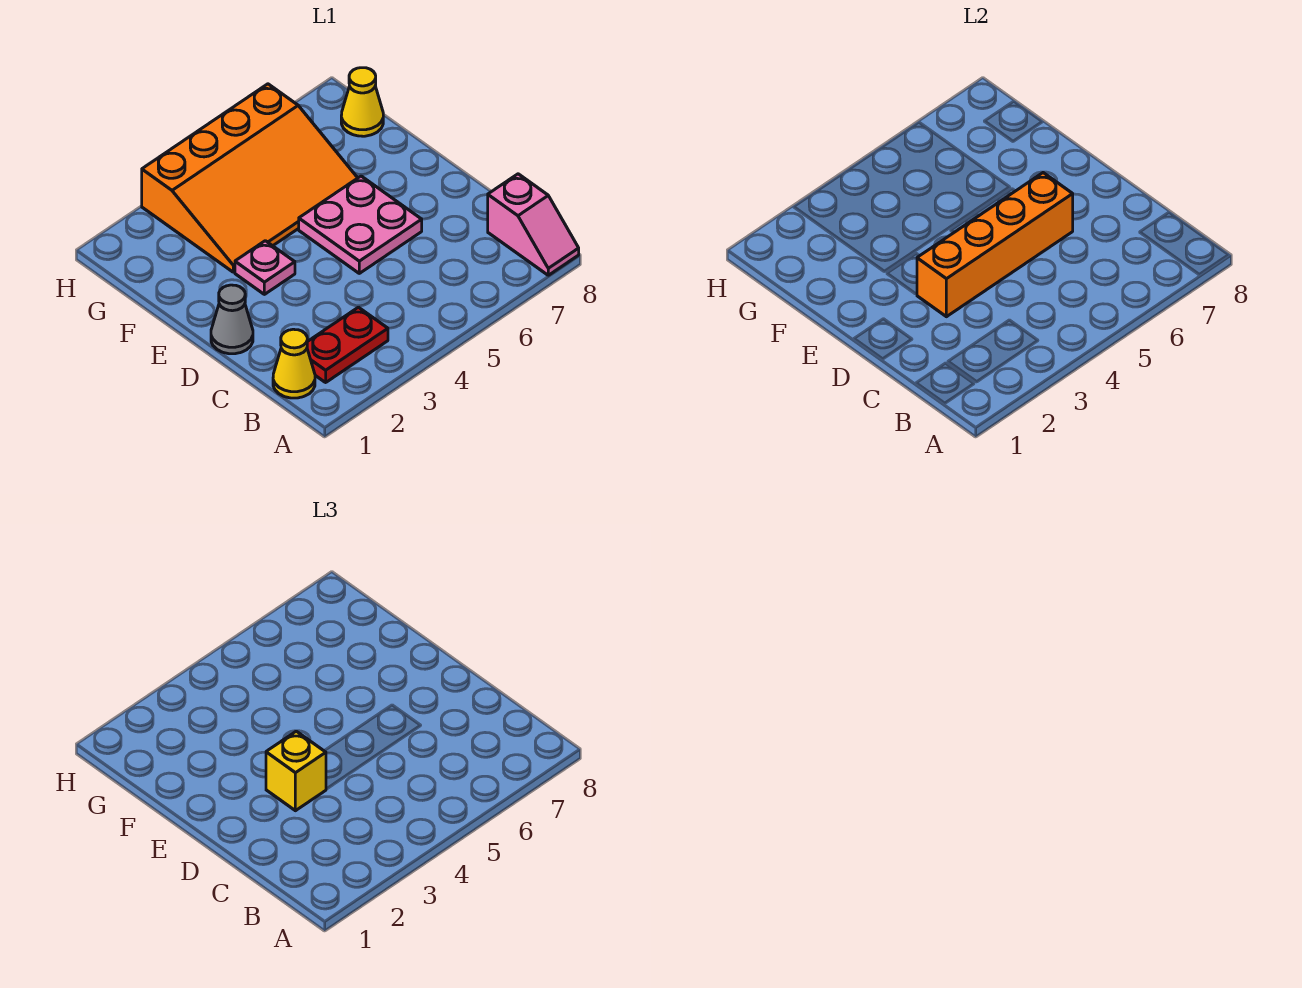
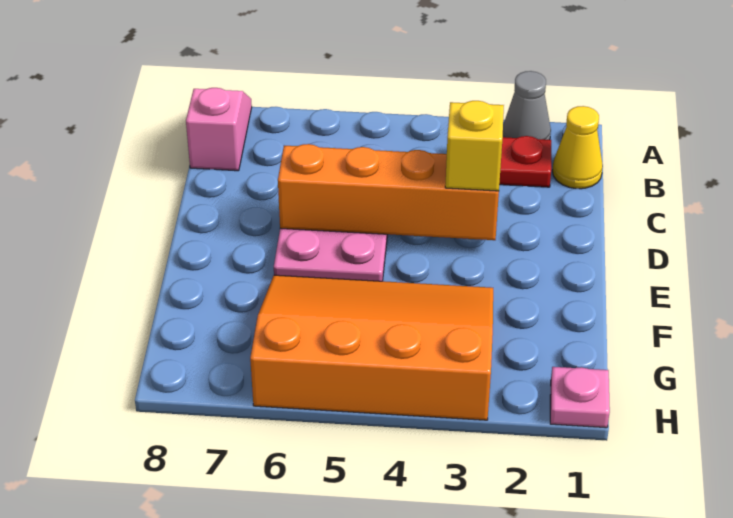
grey 1x1 cone [211,285,253,354] -> grey 1x1 cone moved to [503,71,551,140]
pink 1x1 plate [235,241,295,294] -> pink 1x1 plate moved to [550,367,610,428]
yellow 1x1 cone [341,68,383,136] -> none

